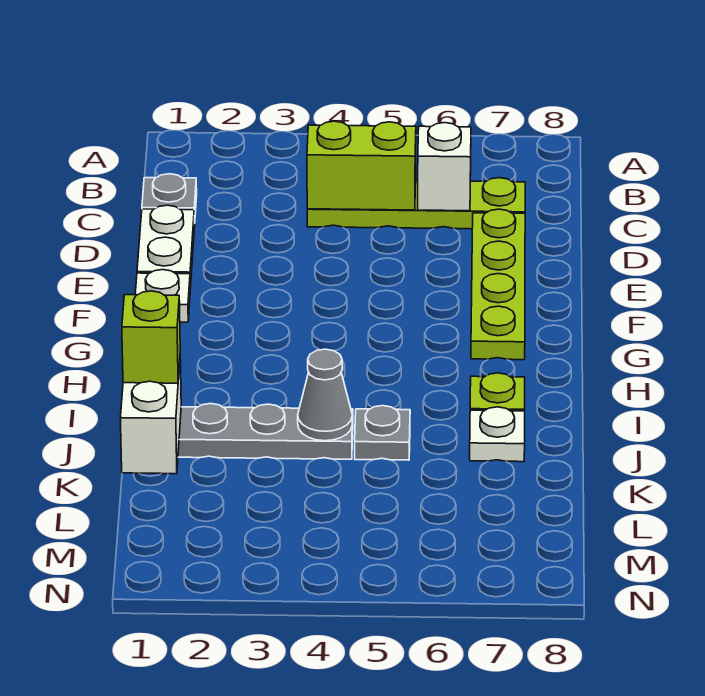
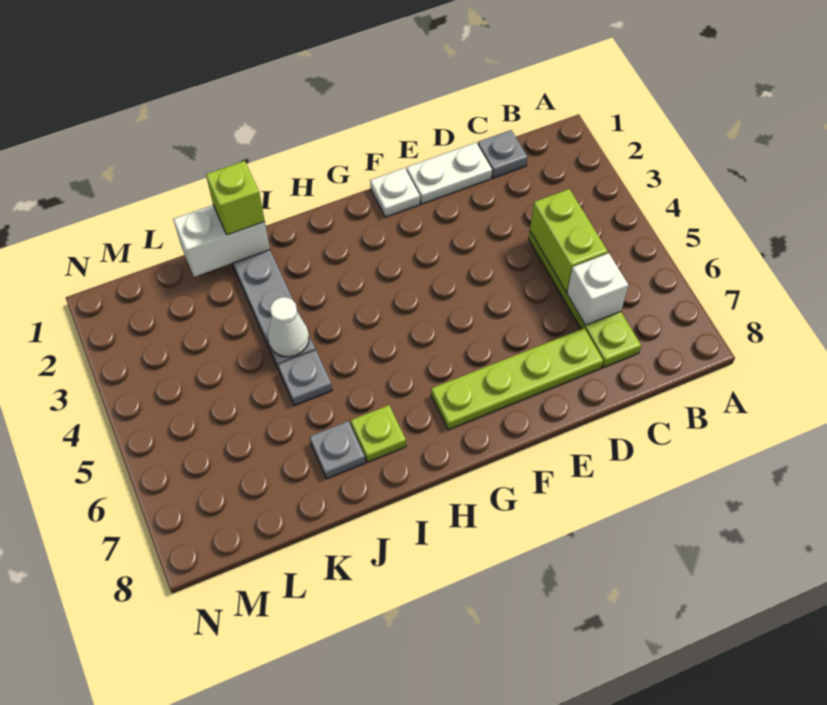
grey 1x1 cone [298,349,352,441] -> white 1x1 cone [268,297,309,357]
white 1x1 plate [470,407,525,462] -> grey 1x1 plate [310,421,365,479]

